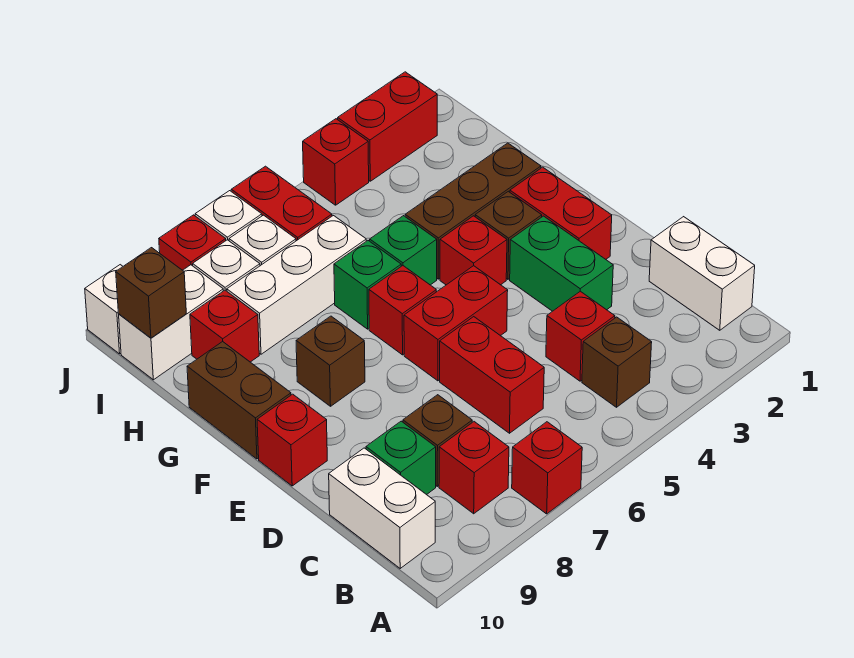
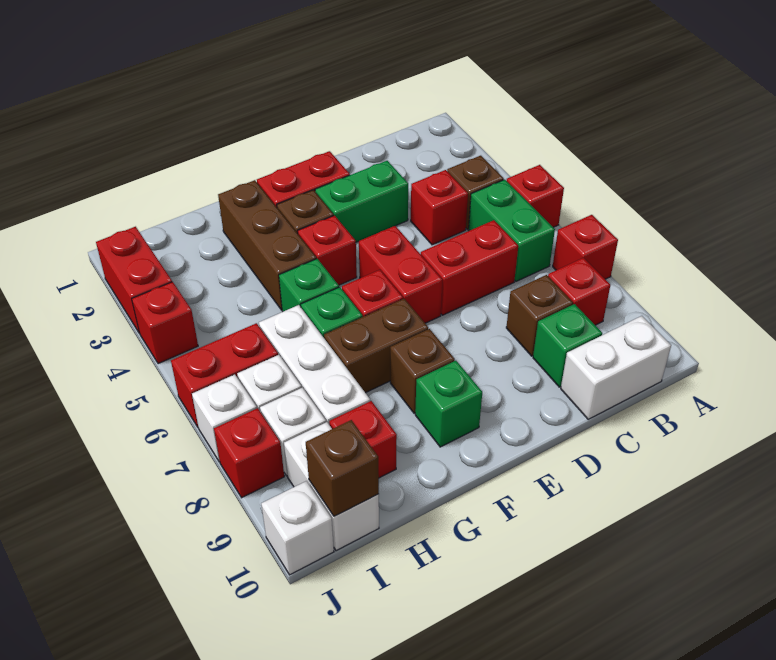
white 1x2 brick [649,217,755,330] -> none
none -> green 1x2 brick [468,180,555,281]
red 1x1 brick [257,394,327,486] -> red 1x1 brick moved to [507,165,564,227]
none -> green 1x1 brick [415,361,482,447]
brown 1x2 brick [187,342,291,459] -> brown 1x2 brick moved to [324,299,428,393]

